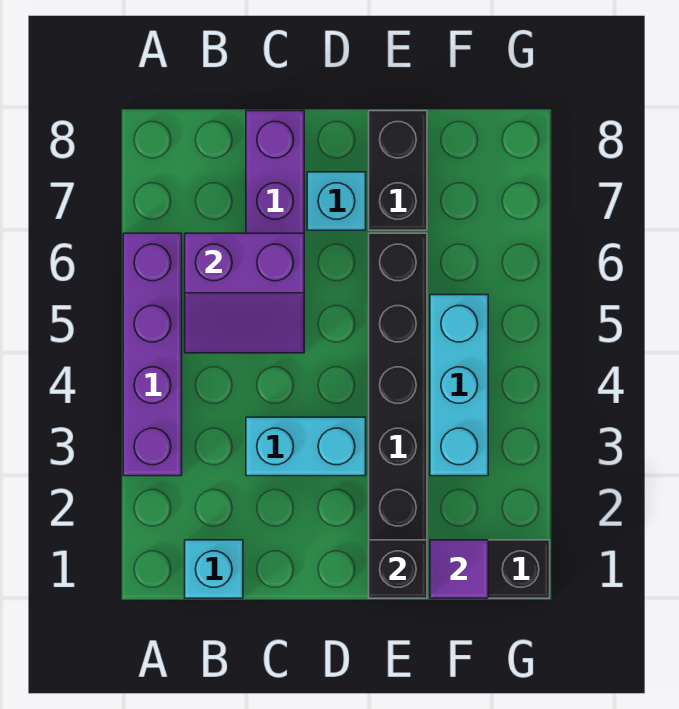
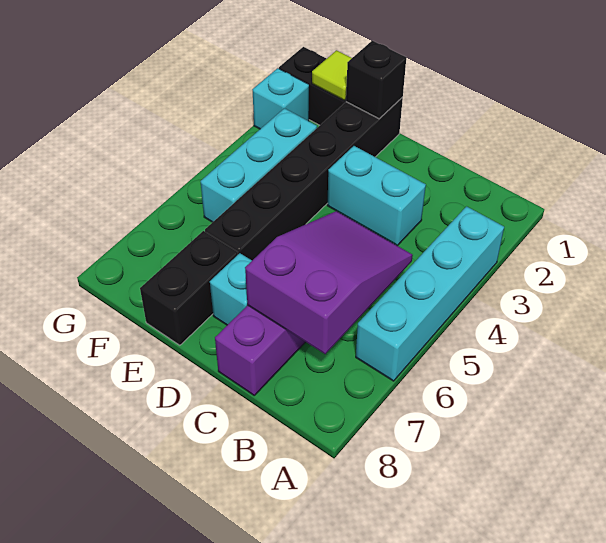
purple 1x4 brick [123,233,182,476] -> cyan 1x4 brick [356,206,504,381]
cyan 1x1 brick [185,540,243,598] -> cyan 1x1 brick moved to [252,68,309,129]
purple 2x2 slope [185,233,304,353] -> purple 2x3 slope [245,211,413,354]
purple 1x1 tile [430,540,488,598] -> lime 1x1 tile [312,50,352,100]

